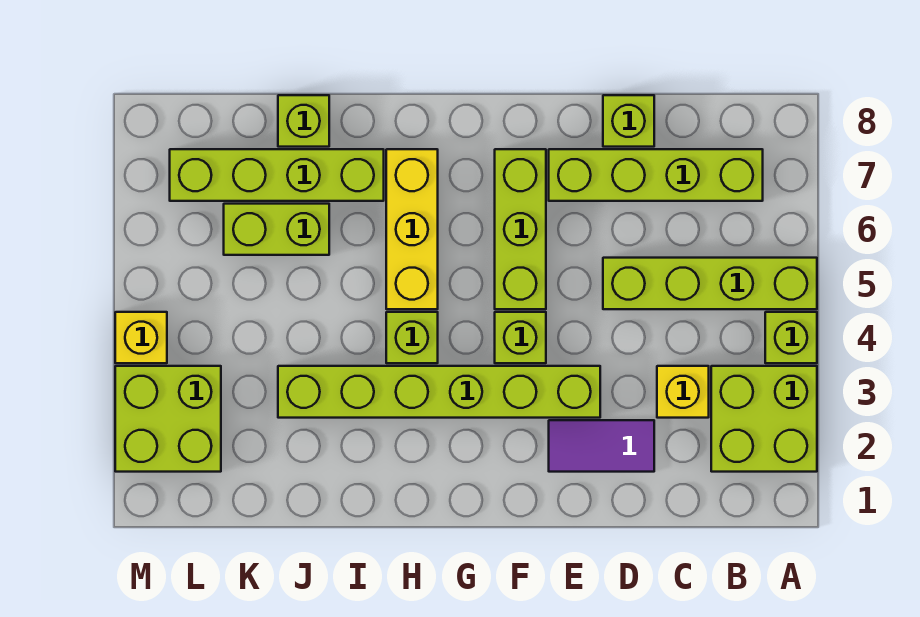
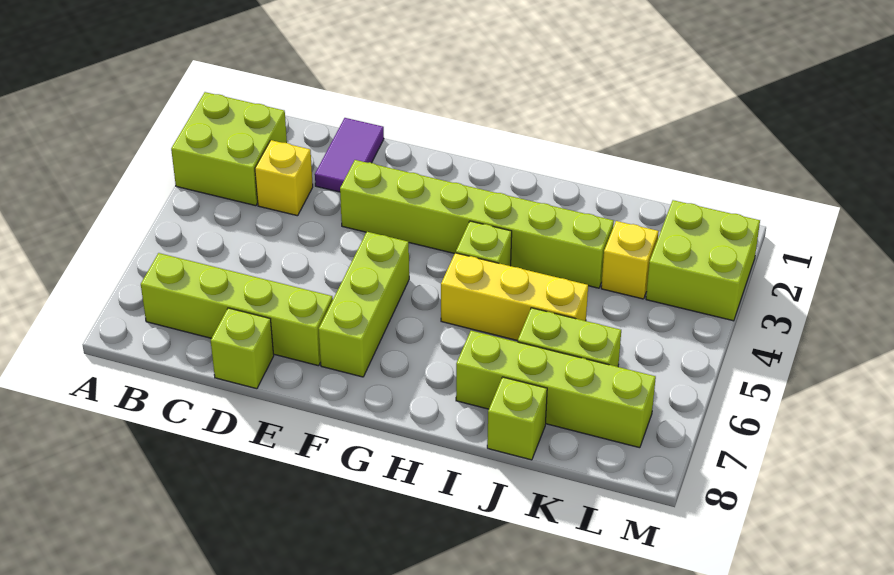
lime 1x1 brick [765,312,817,363] -> none
lime 1x4 brick [603,258,817,309] -> none
purple 1x2 tile [549,420,654,472] -> purple 1x2 tile turned to [315,118,384,192]
lime 1x1 brick [495,312,546,363] -> none
yellow 1x3 brick [386,149,438,309] -> yellow 1x3 brick turned to [441,253,588,340]
yellow 1x1 brick [115,312,167,363] -> yellow 1x1 brick moved to [601,221,659,299]

